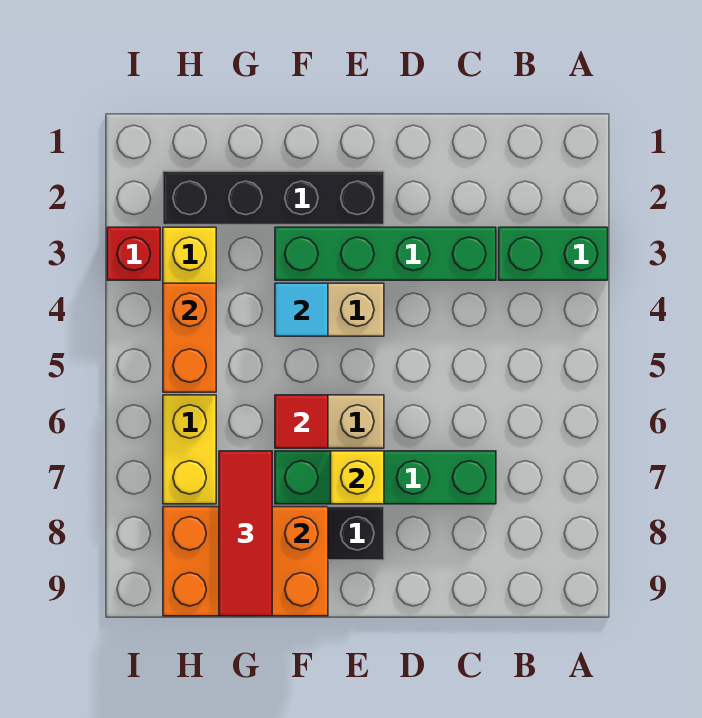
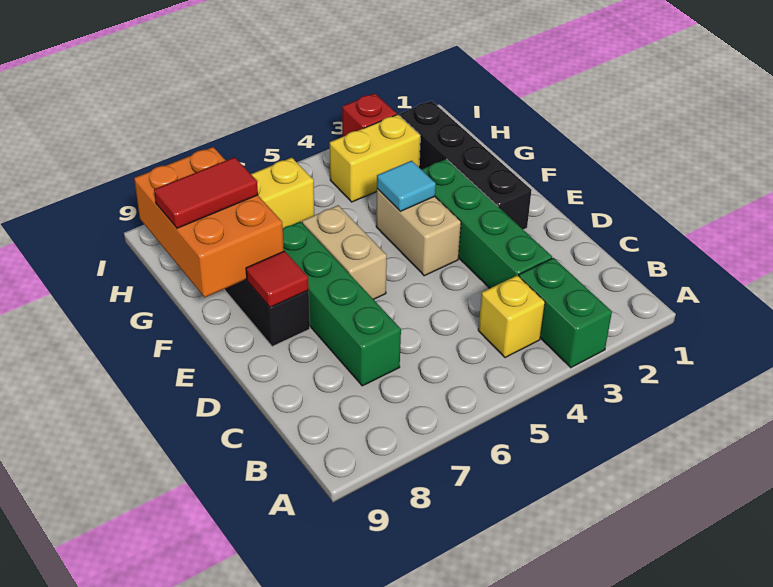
yellow 1x1 brick [331,451,384,504] -> yellow 1x1 brick moved to [478,275,545,358]
red 1x1 tile [275,395,328,448] -> red 1x1 tile moved to [246,251,309,307]
red 1x3 tile [219,451,272,616] -> red 1x2 tile [154,157,258,228]
orange 1x2 brick [163,283,216,392] -> none

